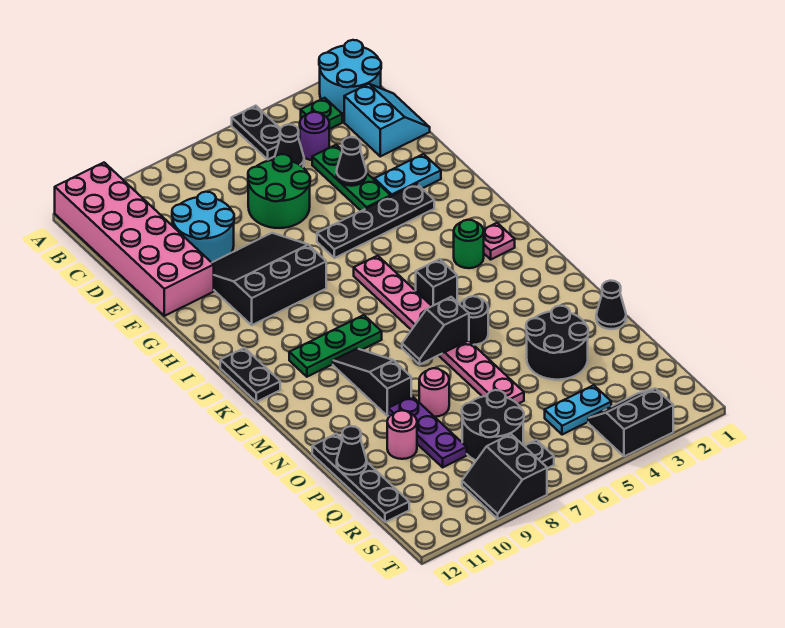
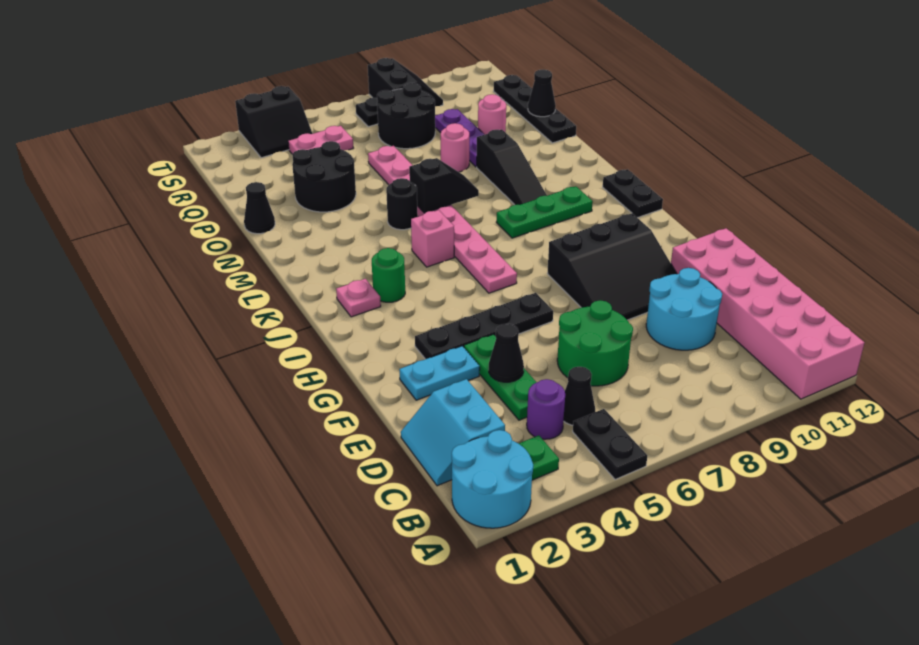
black 1x1 brick [416,259,457,306] -> pink 1x1 brick [411,210,454,267]
cyan 1x2 plate [545,385,611,435] -> pink 1x2 plate [288,126,353,154]

